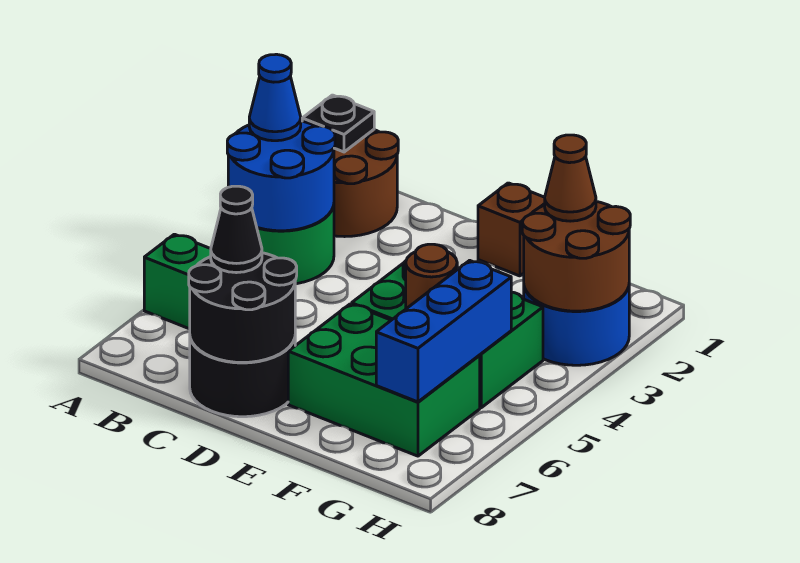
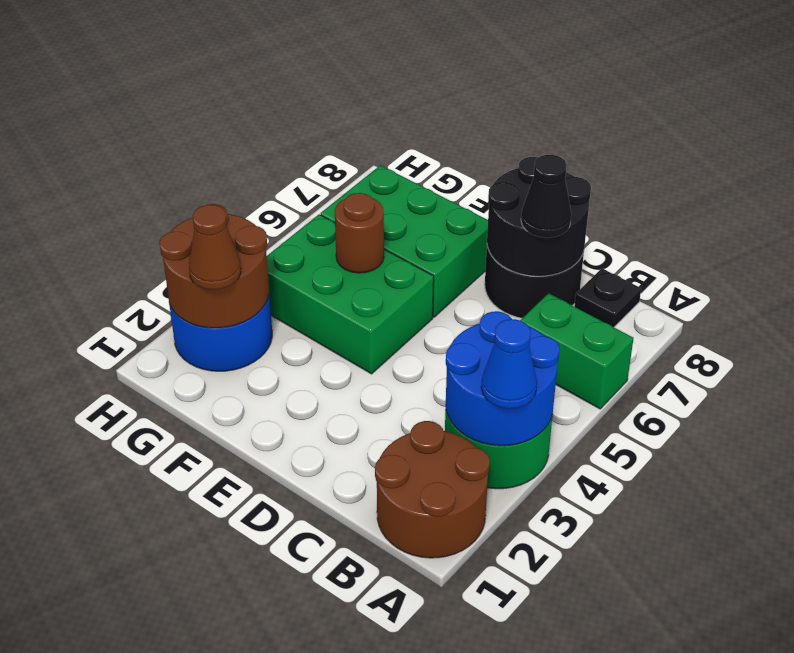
black 1x1 plate [302,95,374,152] -> black 1x1 plate moved to [574,268,641,327]
brown 1x1 brick [478,183,545,276] -> none
blue 1x3 brick [376,260,511,402] -> none

